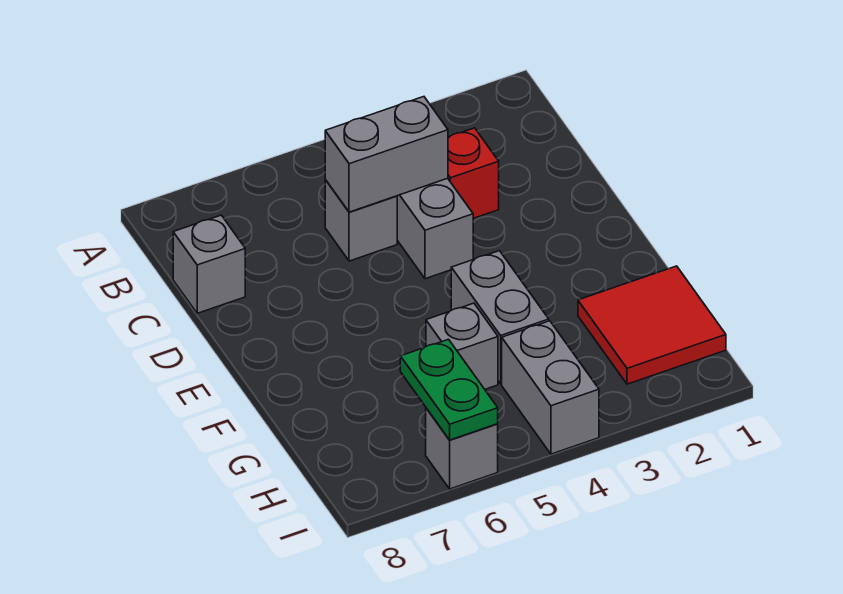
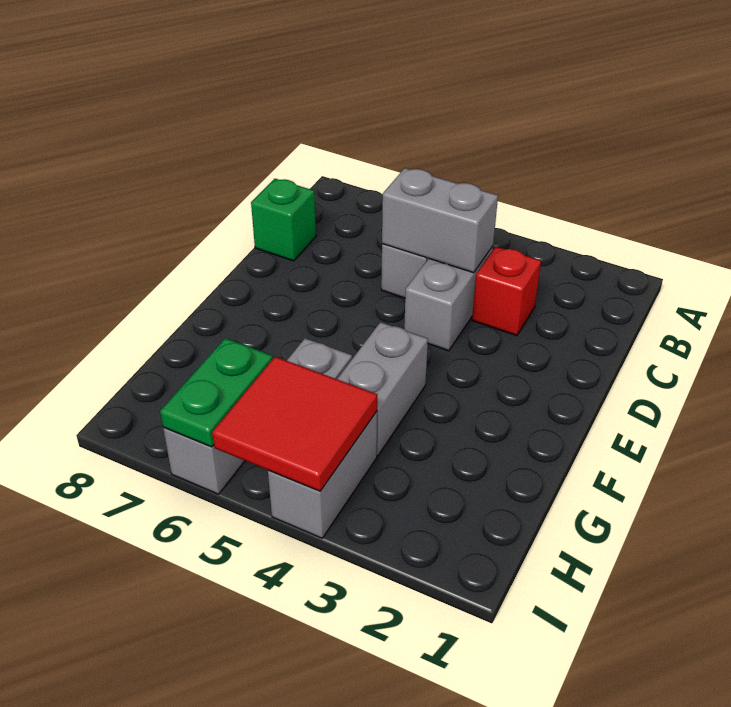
grey 1x1 brick [173,215,245,313] -> green 1x1 brick [251,179,316,261]
red 2x2 tile [578,266,726,384] -> red 2x2 tile moved to [212,357,377,491]

